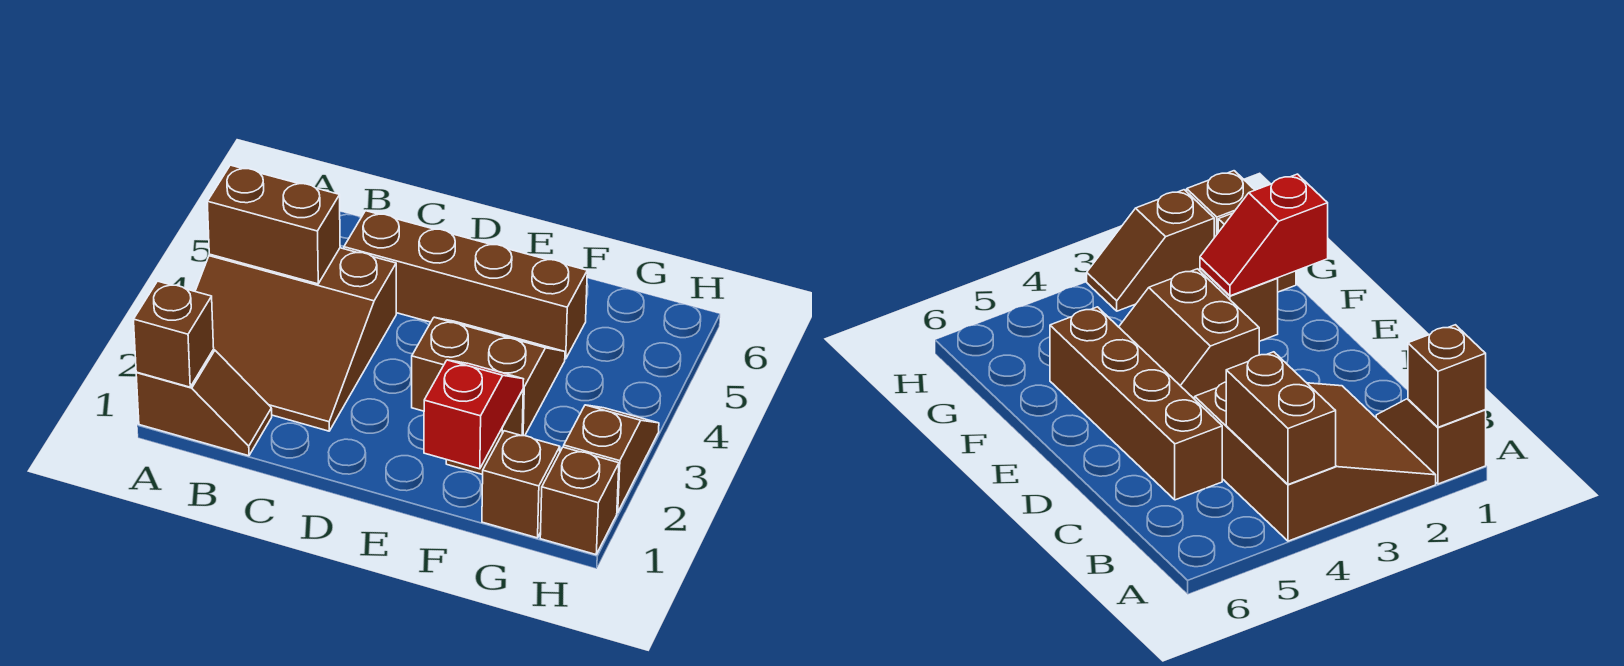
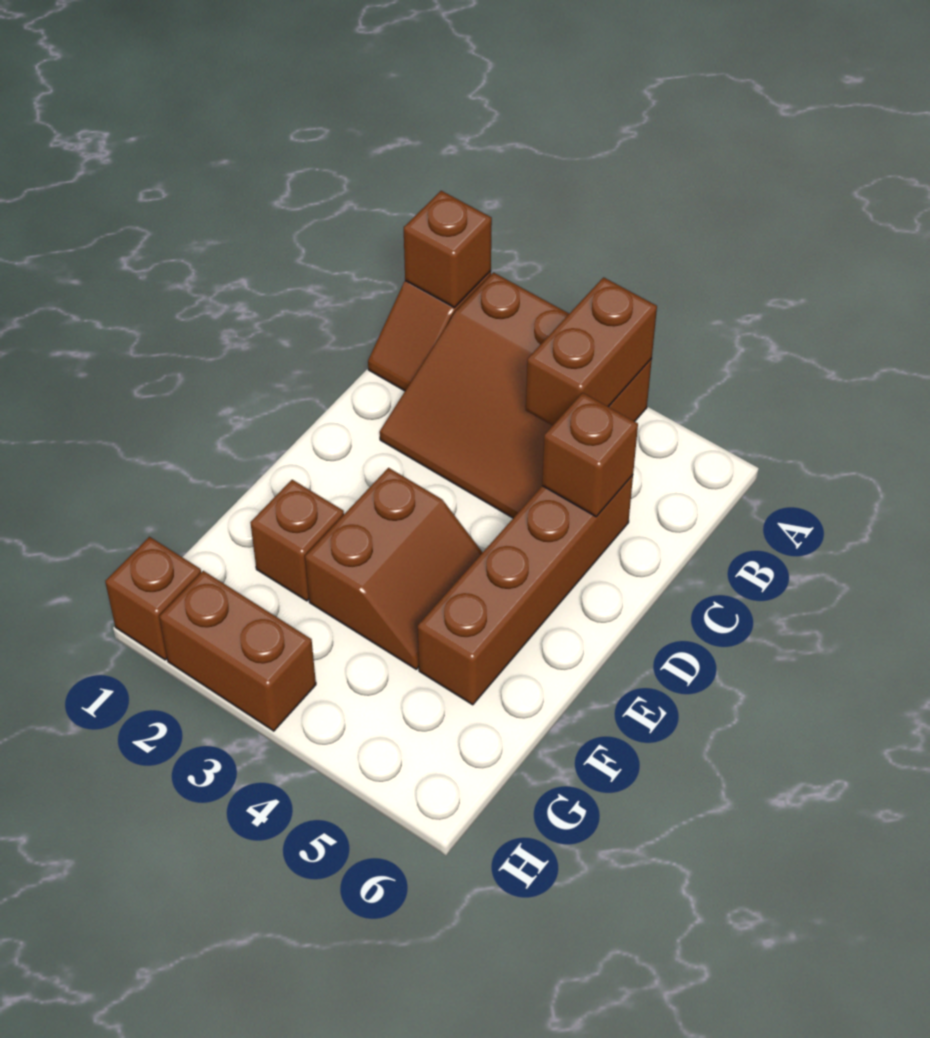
brown 3x3 slope [195,248,396,431] -> brown 3x3 slope turned to [380,273,652,518]
red 1x2 slope [424,360,524,469] -> none
brown 1x1 brick [482,431,560,538] -> brown 1x1 brick moved to [542,393,638,517]
brown 1x2 slope [564,405,659,513] -> brown 1x2 brick [159,571,316,731]

